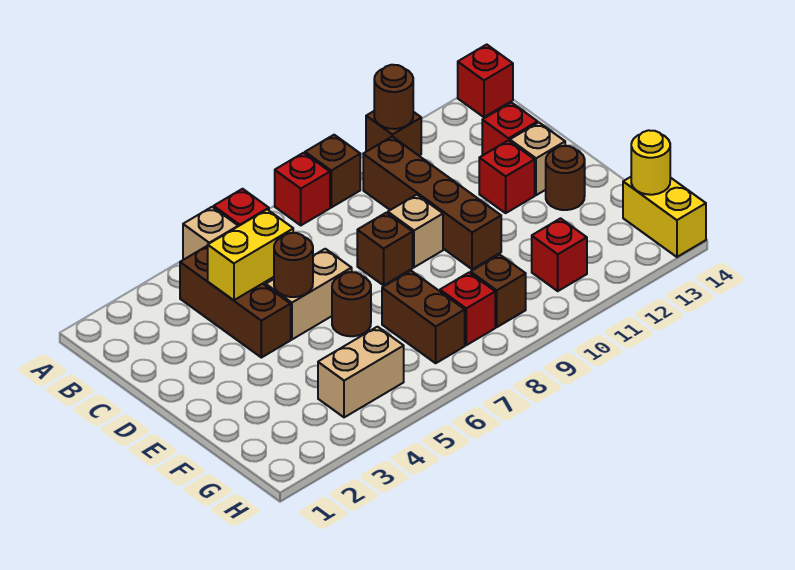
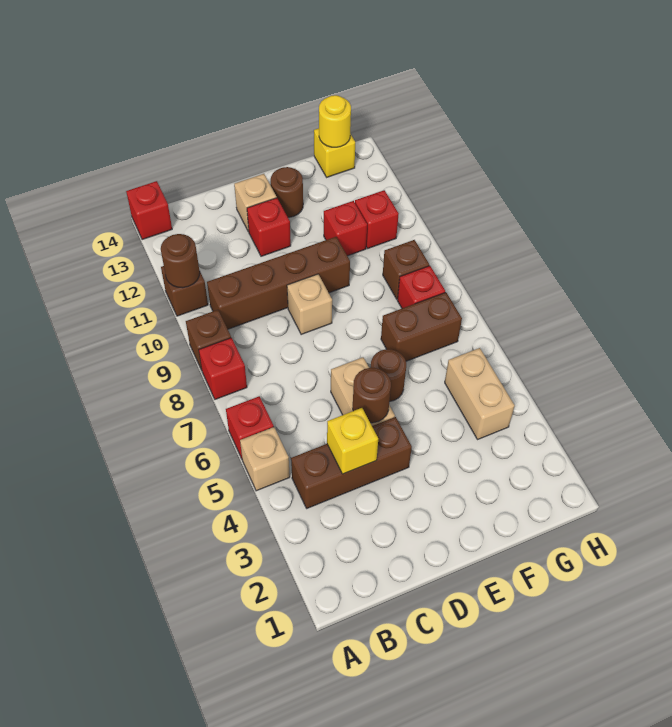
yellow 1x2 brick [208,210,293,300] -> yellow 1x1 brick [327,408,378,474]
red 1x1 brick [482,102,538,156] -> red 1x1 brick moved to [324,201,367,256]
brown 1x1 brick [357,213,413,285] -> none
yellow 1x2 brick [623,177,706,257] -> yellow 1x1 brick [314,128,355,177]

